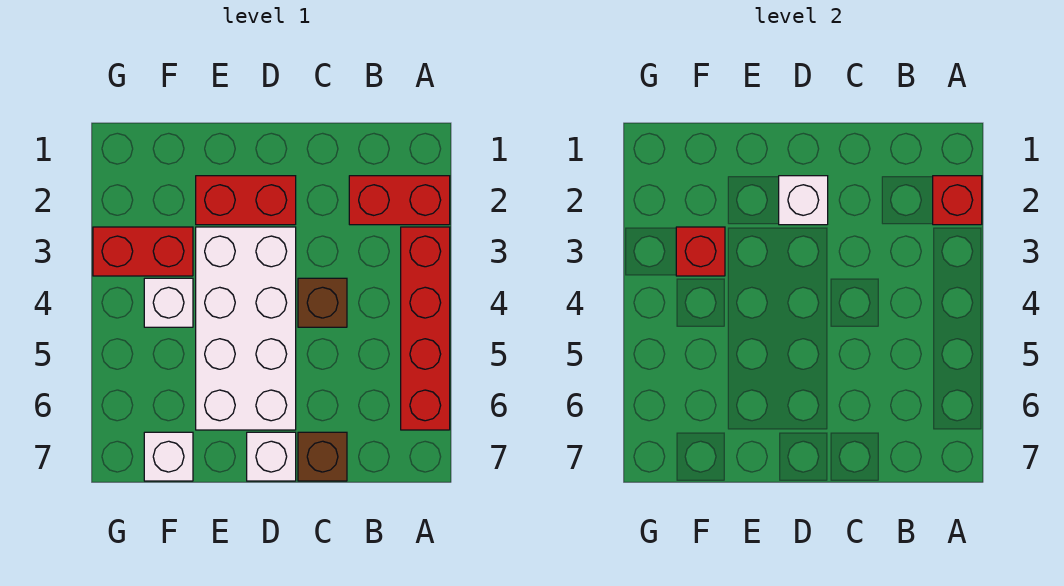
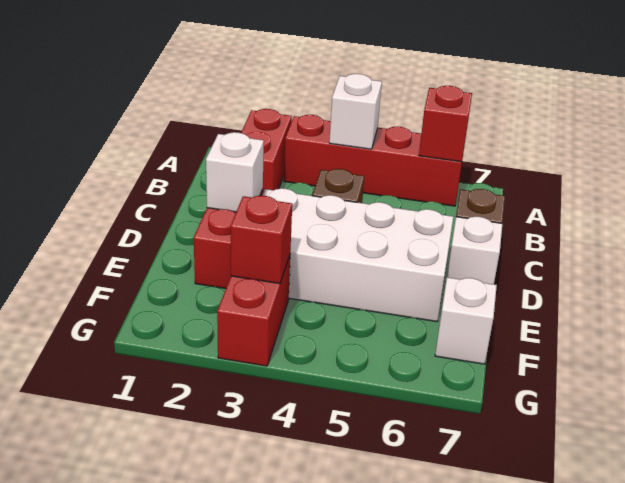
red 1x1 brick [933,176,982,225] -> red 1x1 brick moved to [419,86,472,162]
white 1x1 brick [144,278,193,327] -> white 1x1 brick moved to [329,74,382,149]

